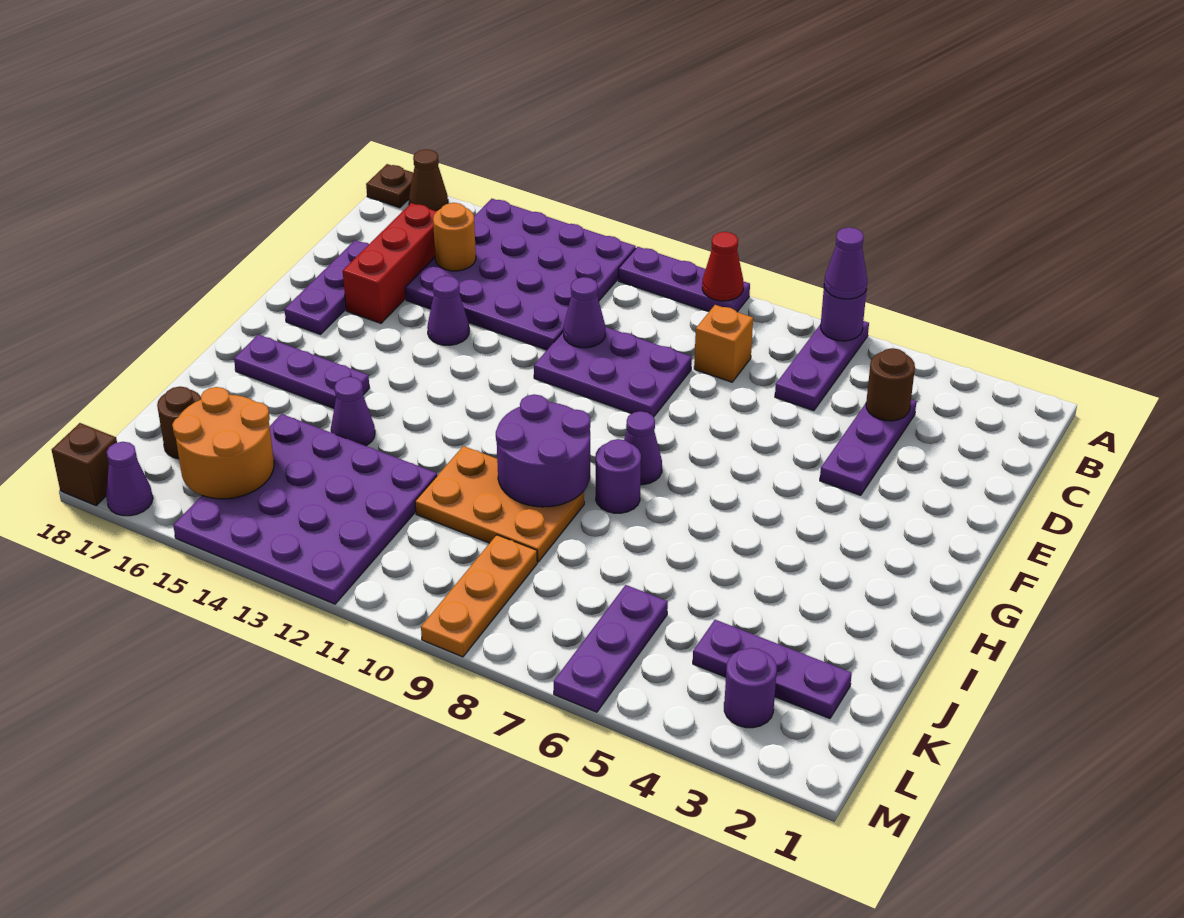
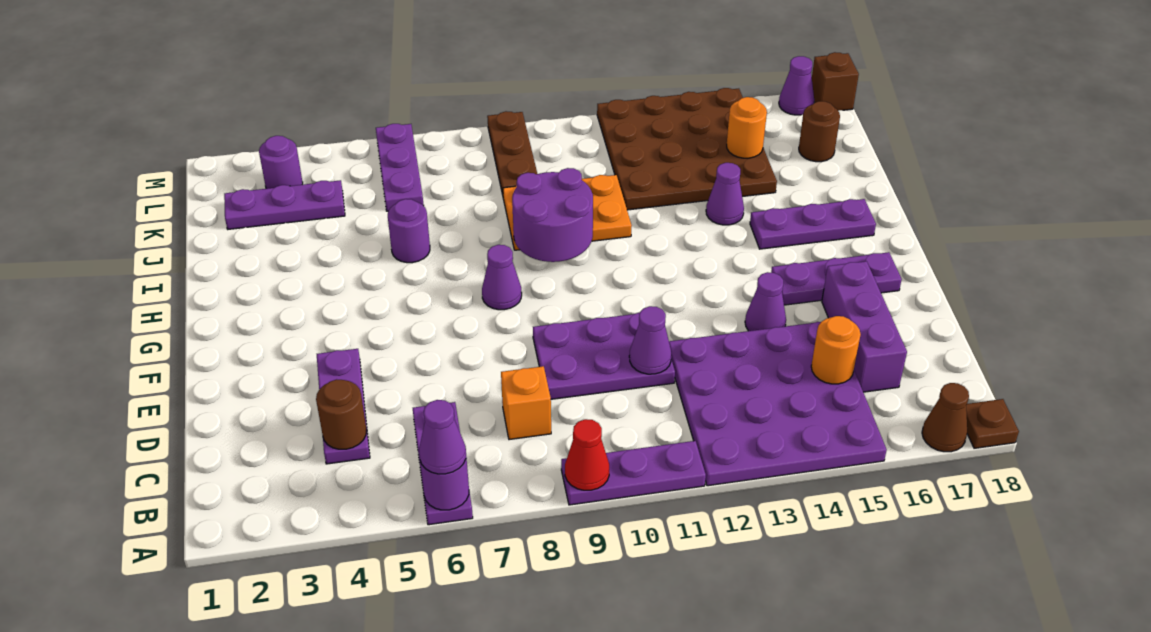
red 1x3 brick [343,203,436,323] -> purple 1x3 brick [822,261,907,392]
purple 1x3 plate [285,241,369,334] -> purple 1x3 plate turned to [771,252,902,305]
purple 1x1 round brick [596,439,641,513] -> purple 1x1 round brick moved to [388,199,430,263]
purple 4x4 plate [173,414,437,604] -> brown 4x4 plate [597,88,777,210]
orange 1x3 plate [421,535,537,657] -> brown 1x3 plate [487,111,537,195]
orange 2x2 round brick [172,387,274,499] -> orange 1x1 round brick [727,97,767,158]

